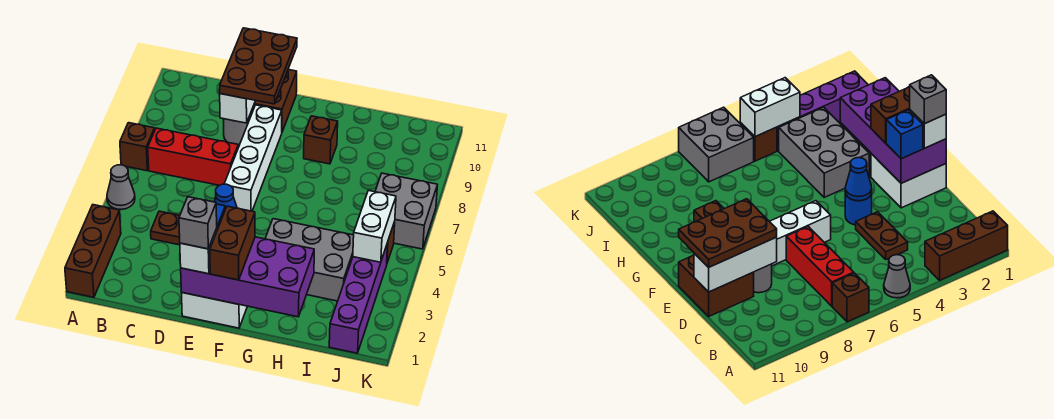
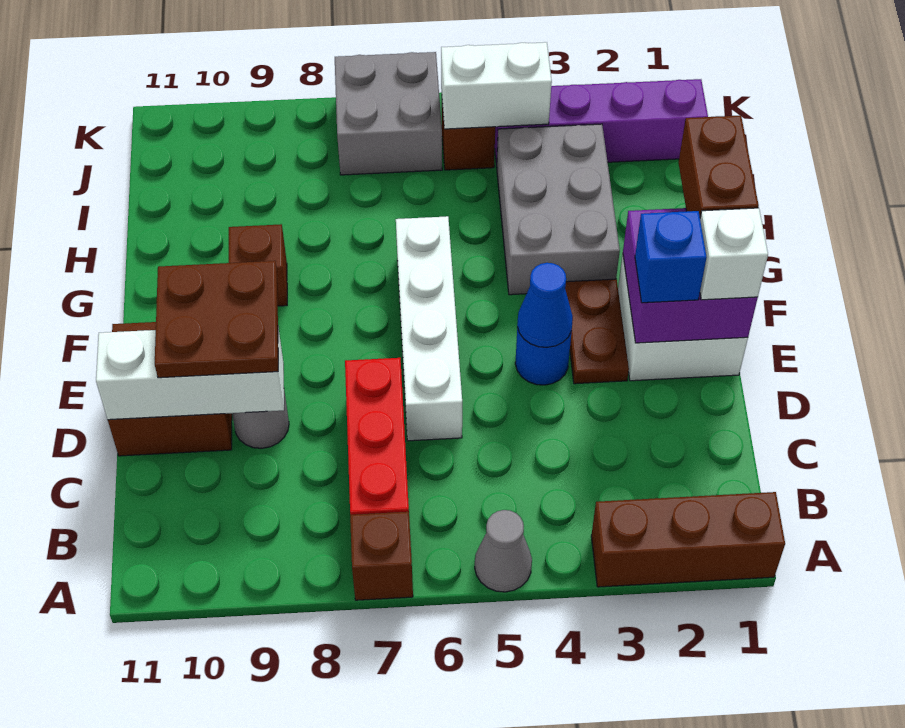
brown 1x2 plate [151,211,180,245] -> brown 1x2 plate moved to [565,279,629,384]
brown 2x3 plate [220,28,297,104] -> brown 2x2 plate [155,261,278,378]
purple 2x4 brick [181,237,314,317] -> purple 2x2 brick [623,208,758,343]
grey 1x1 brick [179,197,217,249] -> none
white 1x4 brick [224,105,282,211] -> white 1x4 brick turned to [396,216,462,441]
brown 1x2 brick [210,206,255,280] -> brown 1x2 brick turned to [678,115,759,217]

